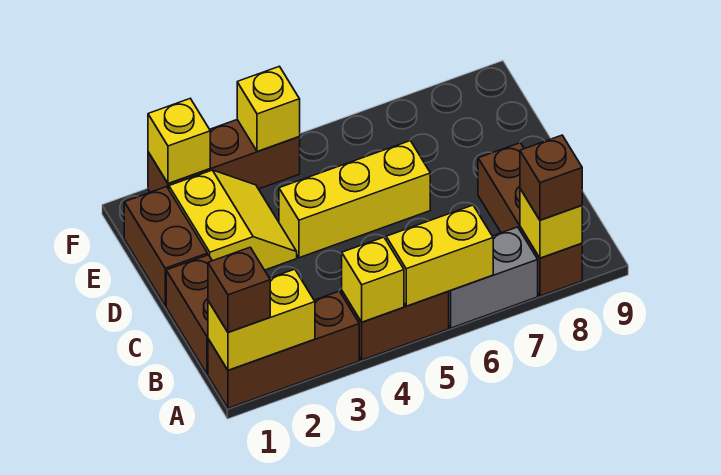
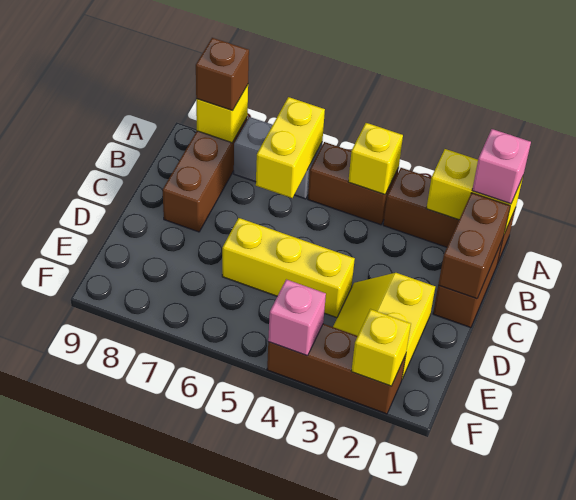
brown 1x1 brick [208,247,270,332] -> pink 1x1 brick [472,129,531,204]
yellow 1x2 brick [386,205,493,306] -> yellow 1x2 brick turned to [256,97,325,198]
brown 1x2 brick [124,187,208,306] -> brown 1x2 brick moved to [438,193,510,299]
yellow 1x1 brick [237,66,300,151] -> pink 1x1 brick [268,279,326,356]

